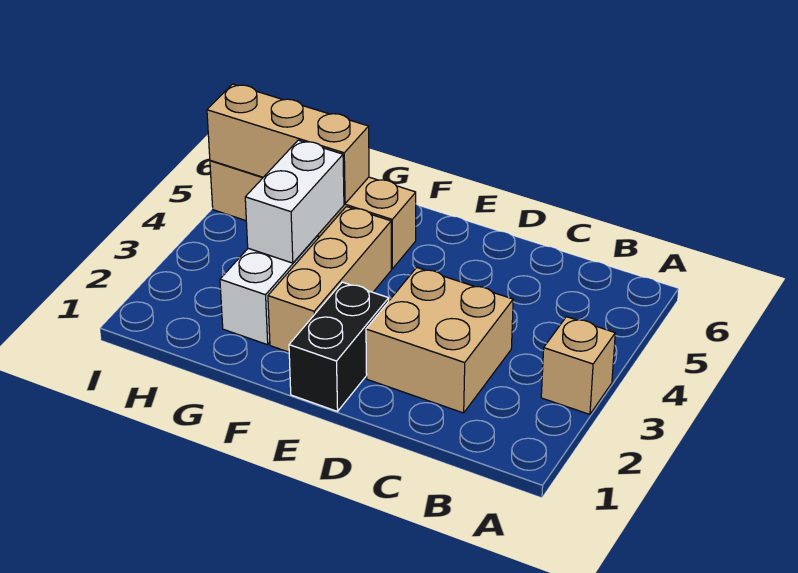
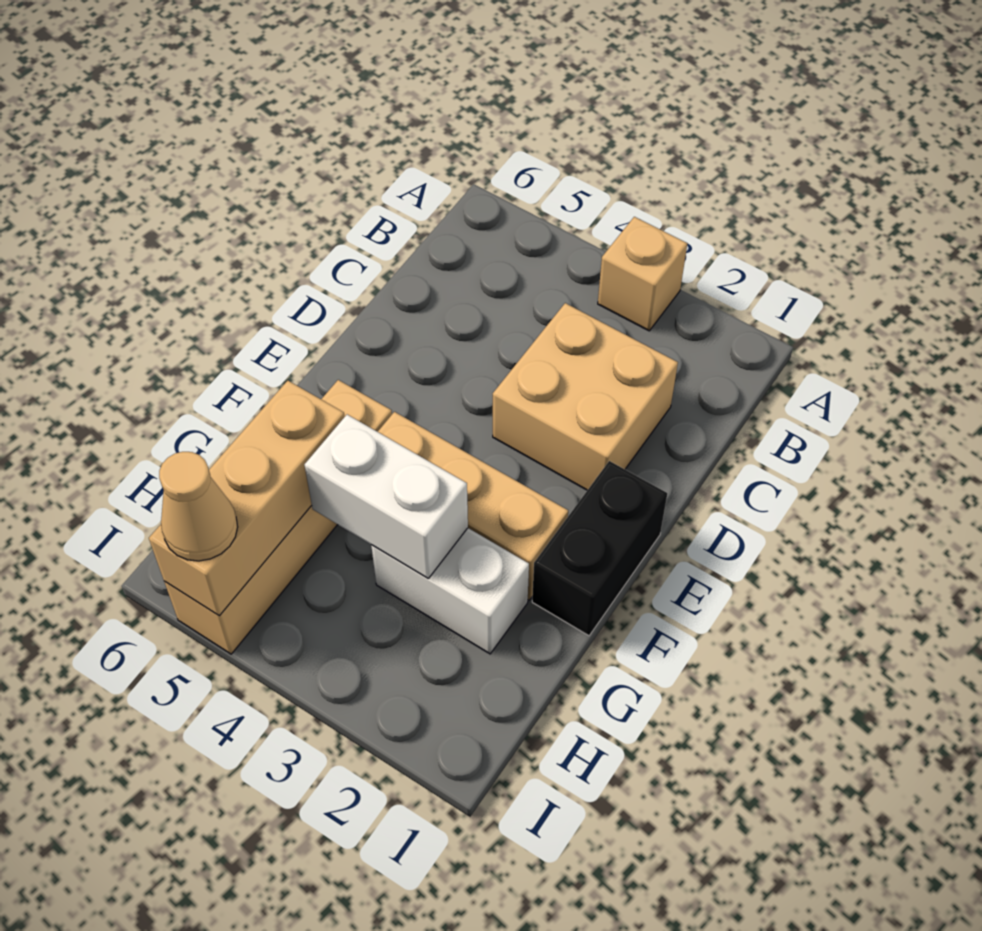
black 1x2 brick [289,282,389,411] -> black 1x2 brick turned to [532,461,667,636]
none -> tan 1x1 cone [159,452,238,561]

